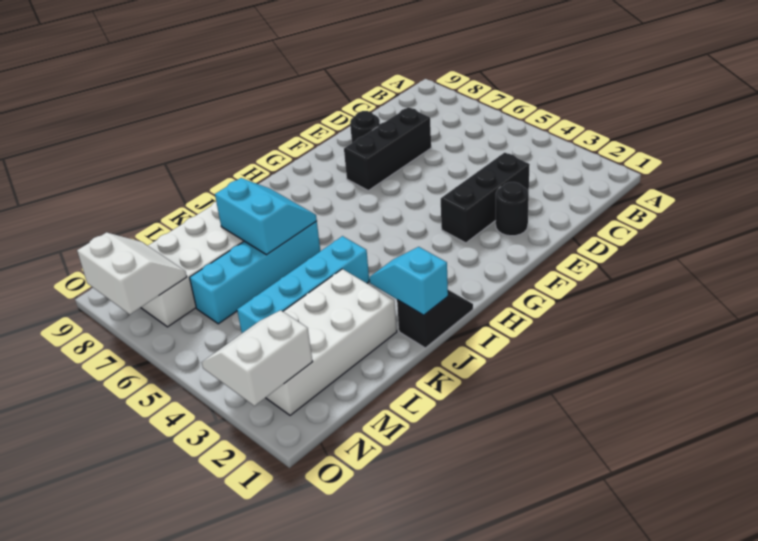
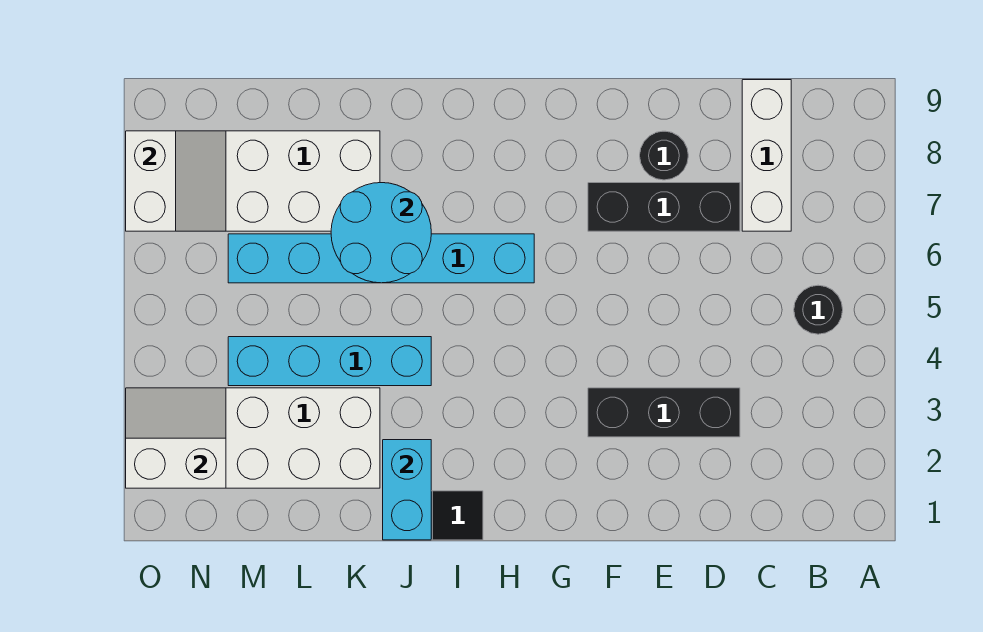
none -> white 1x3 brick [742,80,791,231]
black 1x1 round brick [496,182,529,236] -> black 1x1 round brick moved to [794,285,843,334]
cyan 1x2 slope [369,247,448,315] -> cyan 1x2 brick [383,440,431,540]
cyan 1x4 brick [190,221,320,324] -> cyan 1x6 brick [228,234,534,283]
cyan 2x2 slope [215,178,317,255] -> cyan 2x2 round brick [331,183,431,283]

